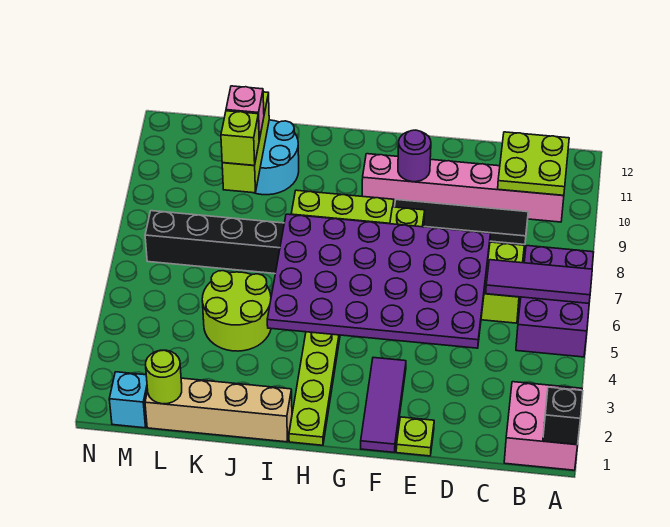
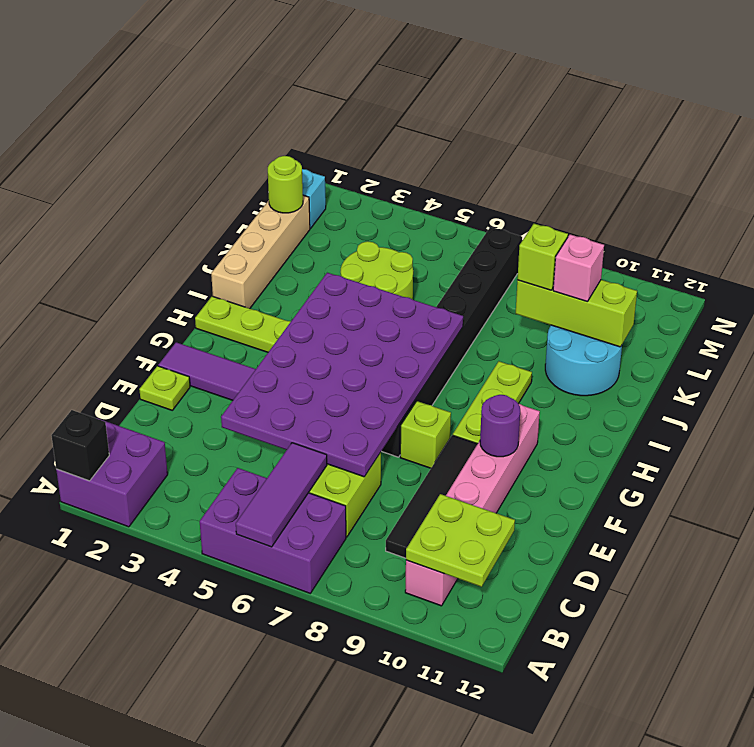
pink 2x2 brick [504,382,582,470] -> purple 2x2 brick [56,418,168,527]

